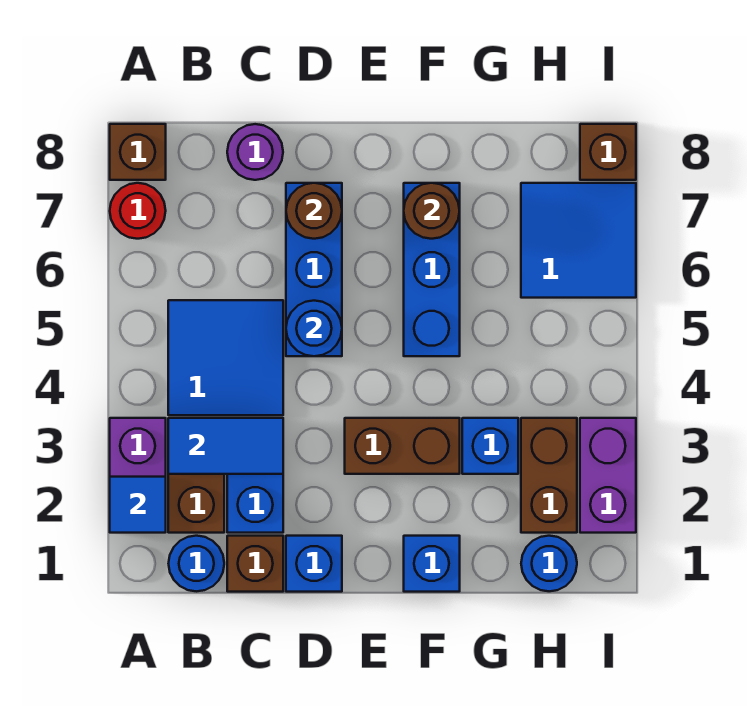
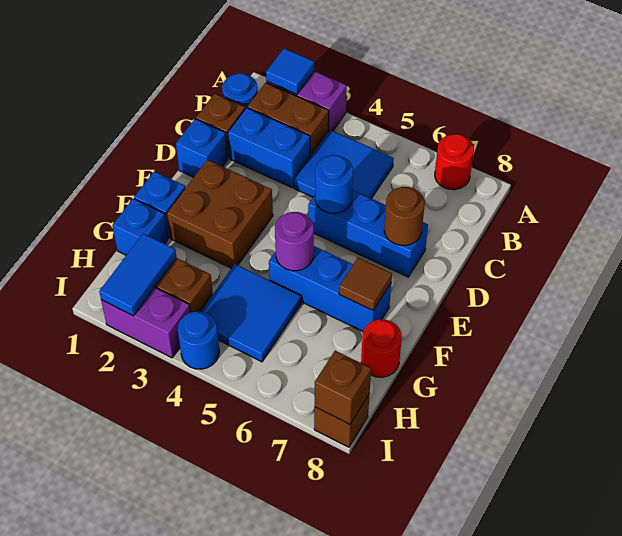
brown 1x1 brick [110,124,166,180] -> brown 1x1 brick moved to [315,351,371,424]
blue 1x2 tile [168,418,283,474] -> blue 1x2 tile moved to [99,234,177,316]
purple 1x1 round brick [227,124,283,180] -> purple 1x1 round brick moved to [275,212,314,271]
brown 1x2 brick [345,418,460,474] -> brown 2x2 brick [167,160,273,268]
brown 1x1 round brick [404,183,460,239] -> brown 1x1 tile [339,258,392,310]
blue 1x1 brick [462,418,518,474] -> blue 1x1 brick moved to [112,199,168,255]
none -> red 1x1 round brick [361,319,402,377]
blue 1x1 round brick [521,536,577,591] -> blue 1x1 round brick moved to [178,311,219,369]
blue 2x2 tile [521,183,636,298] -> blue 2x2 tile moved to [201,264,301,362]

